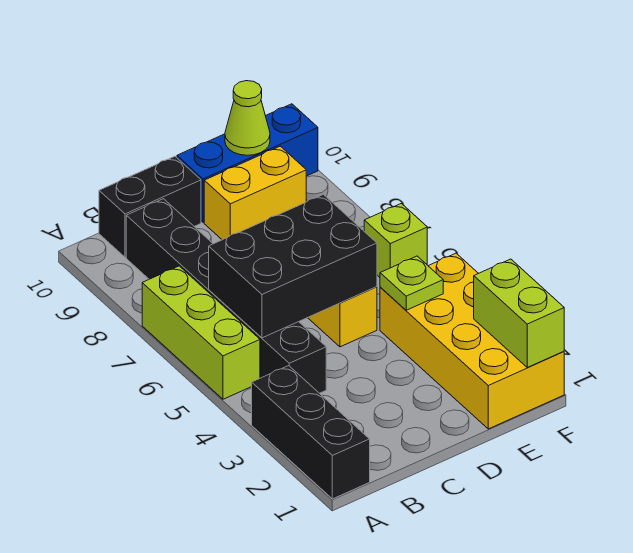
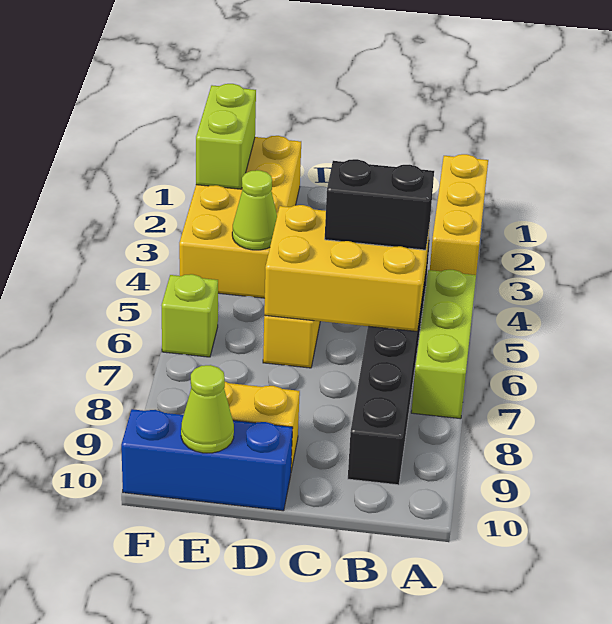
black 1x3 brick [252,366,370,499] -> yellow 1x3 brick [430,154,488,275]
black 2x3 brick [209,195,377,338] -> yellow 2x3 brick [264,205,430,331]
black 1x2 brick [99,156,201,257] -> black 1x2 brick moved to [325,159,434,250]
lime 1x1 plate [380,256,443,310] -> lime 1x1 cone [232,170,277,250]

